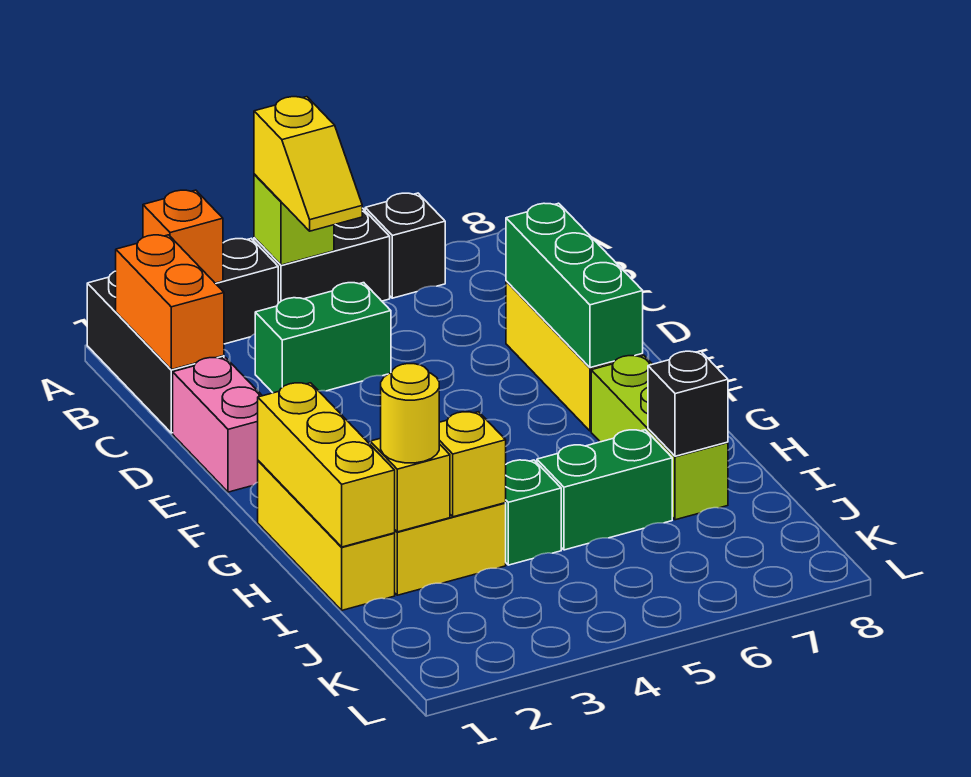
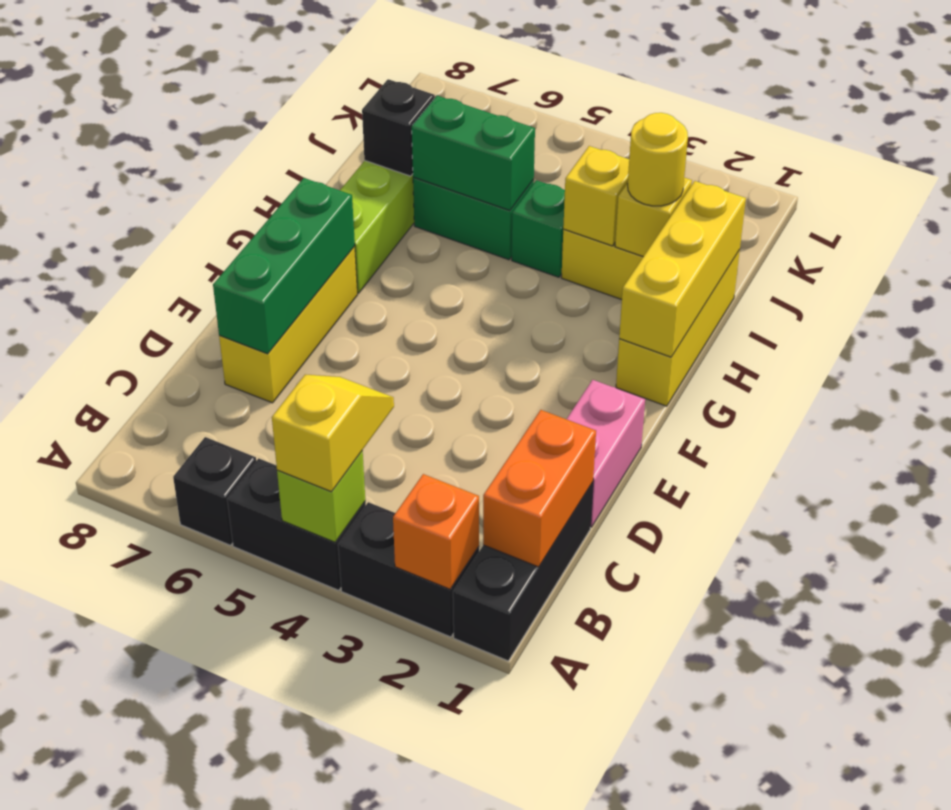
green 1x2 brick [255,283,391,393] -> green 1x2 brick moved to [412,96,535,211]

